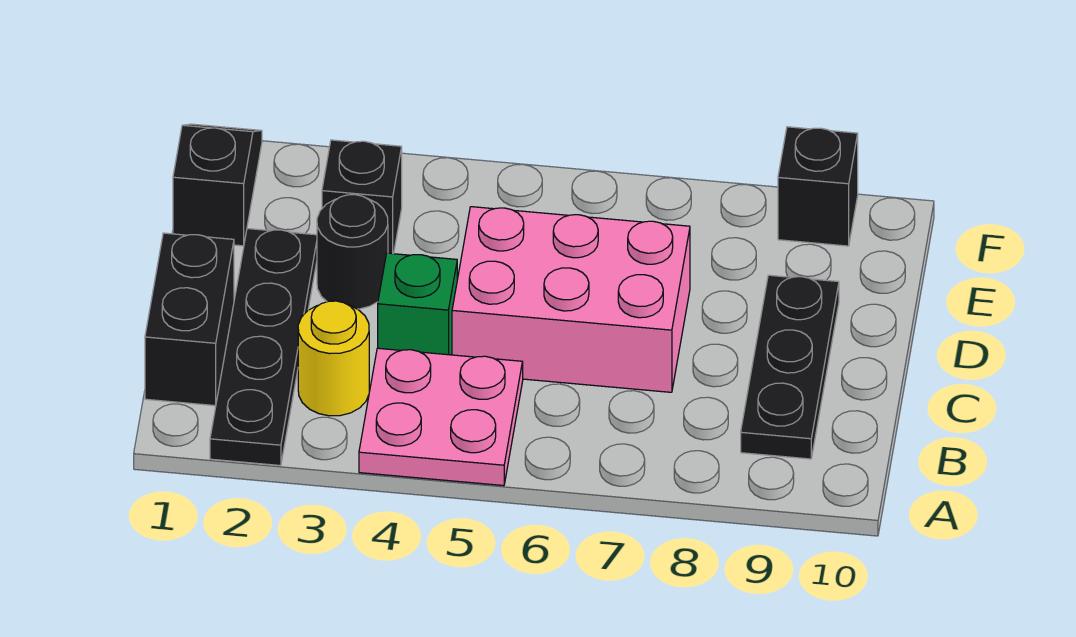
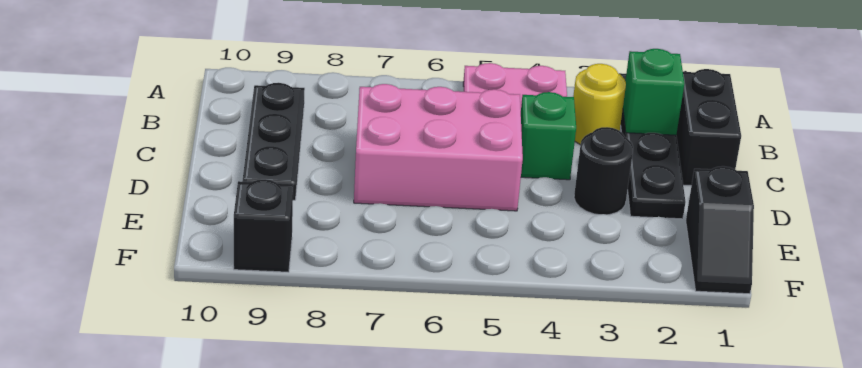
none -> green 1x1 brick [623,49,684,135]
black 1x1 brick [322,140,402,254] -> none

